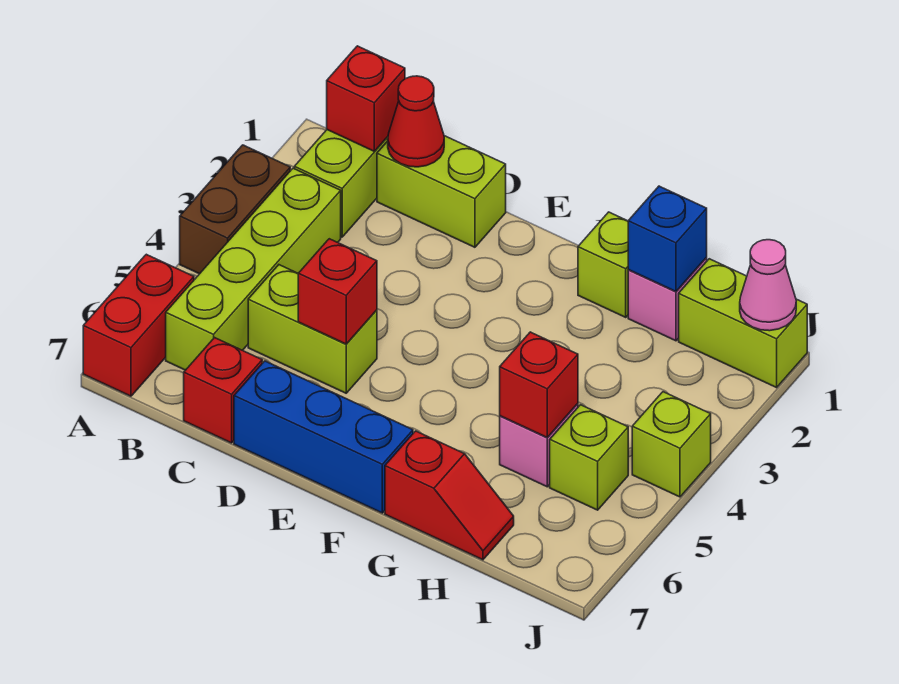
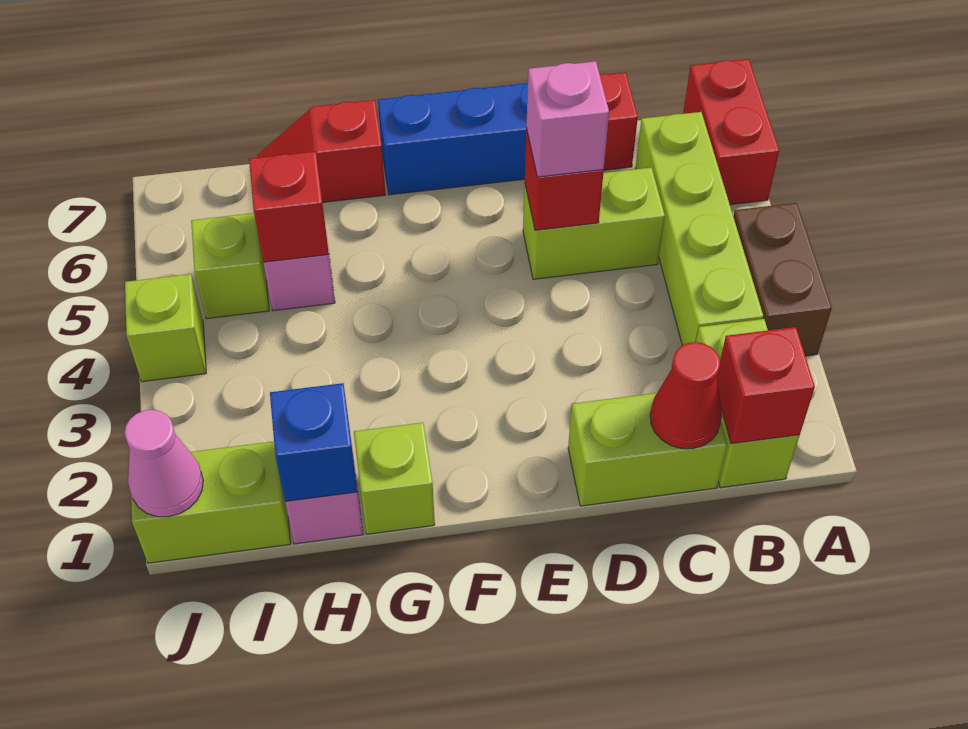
none -> pink 1x1 brick [526,61,609,177]

